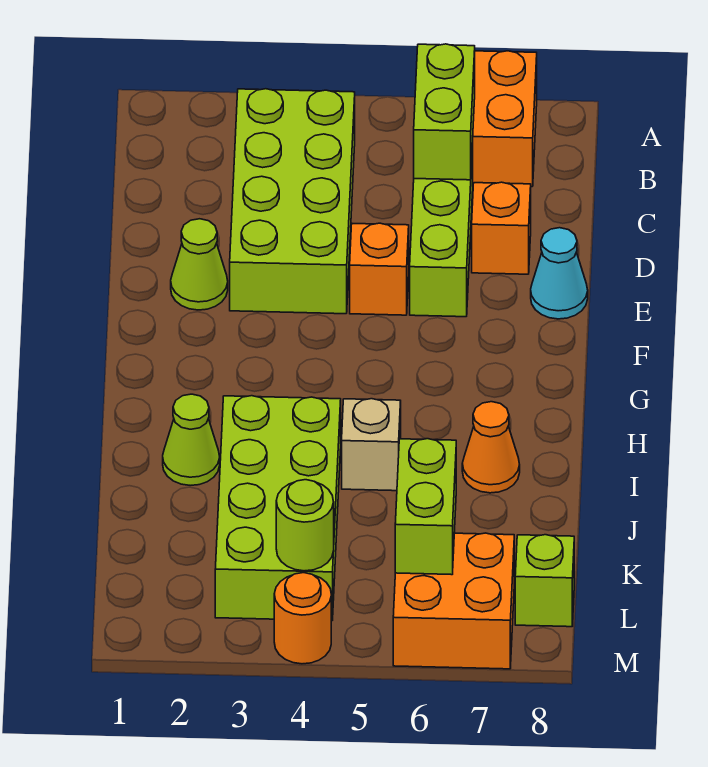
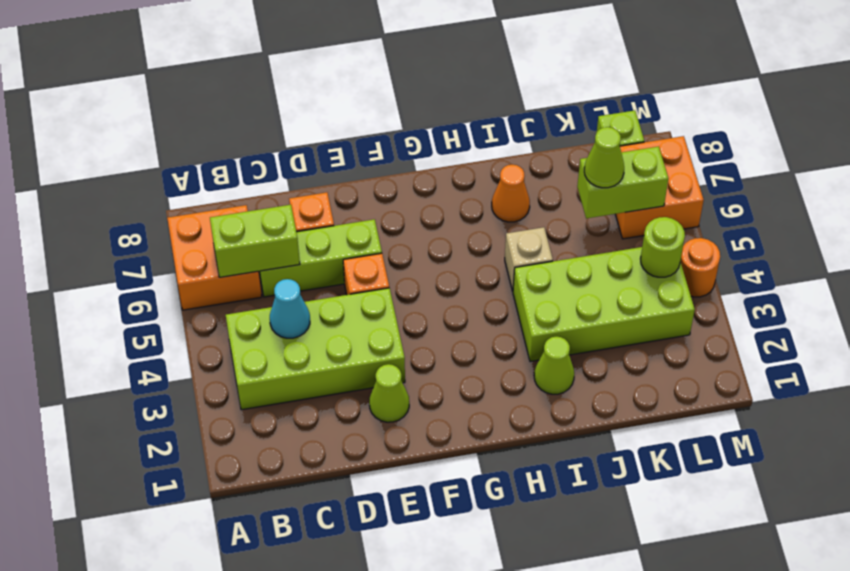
cyan 1x1 cone [531,228,588,319] -> cyan 1x1 cone moved to [270,279,310,338]
none -> lime 1x1 cone [584,127,624,188]

